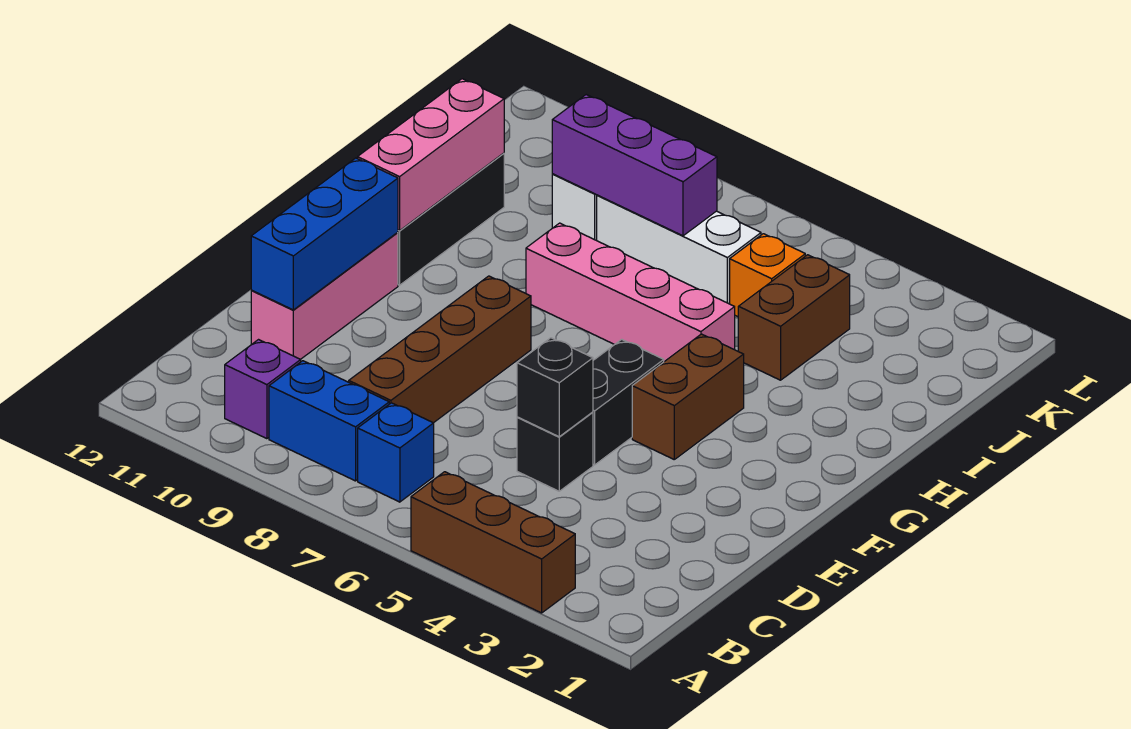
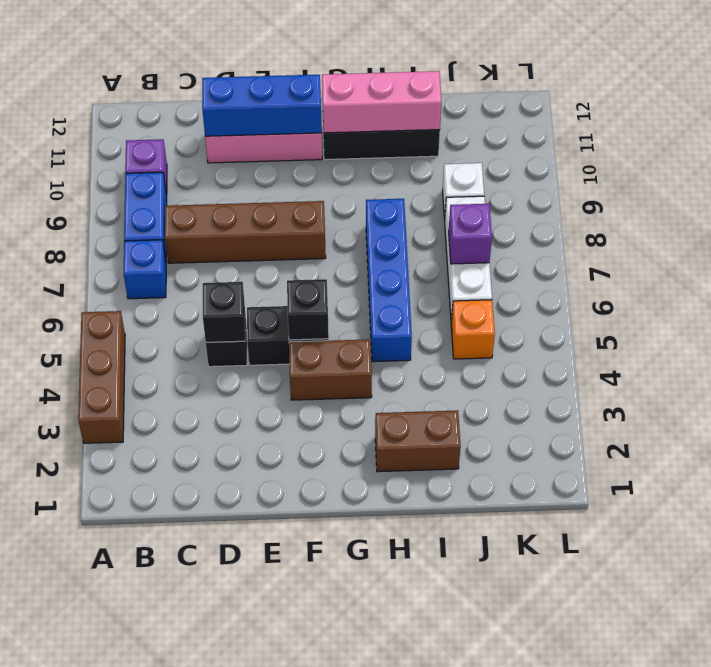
none -> black 1x1 brick [287,279,329,340]
pink 1x4 brick [526,223,735,362] -> blue 1x4 brick [366,199,412,362]
brown 1x2 brick [738,255,850,380] -> brown 1x2 brick moved to [375,410,461,472]
purple 1x3 brick [552,95,717,236] -> purple 1x1 brick [449,204,492,264]

